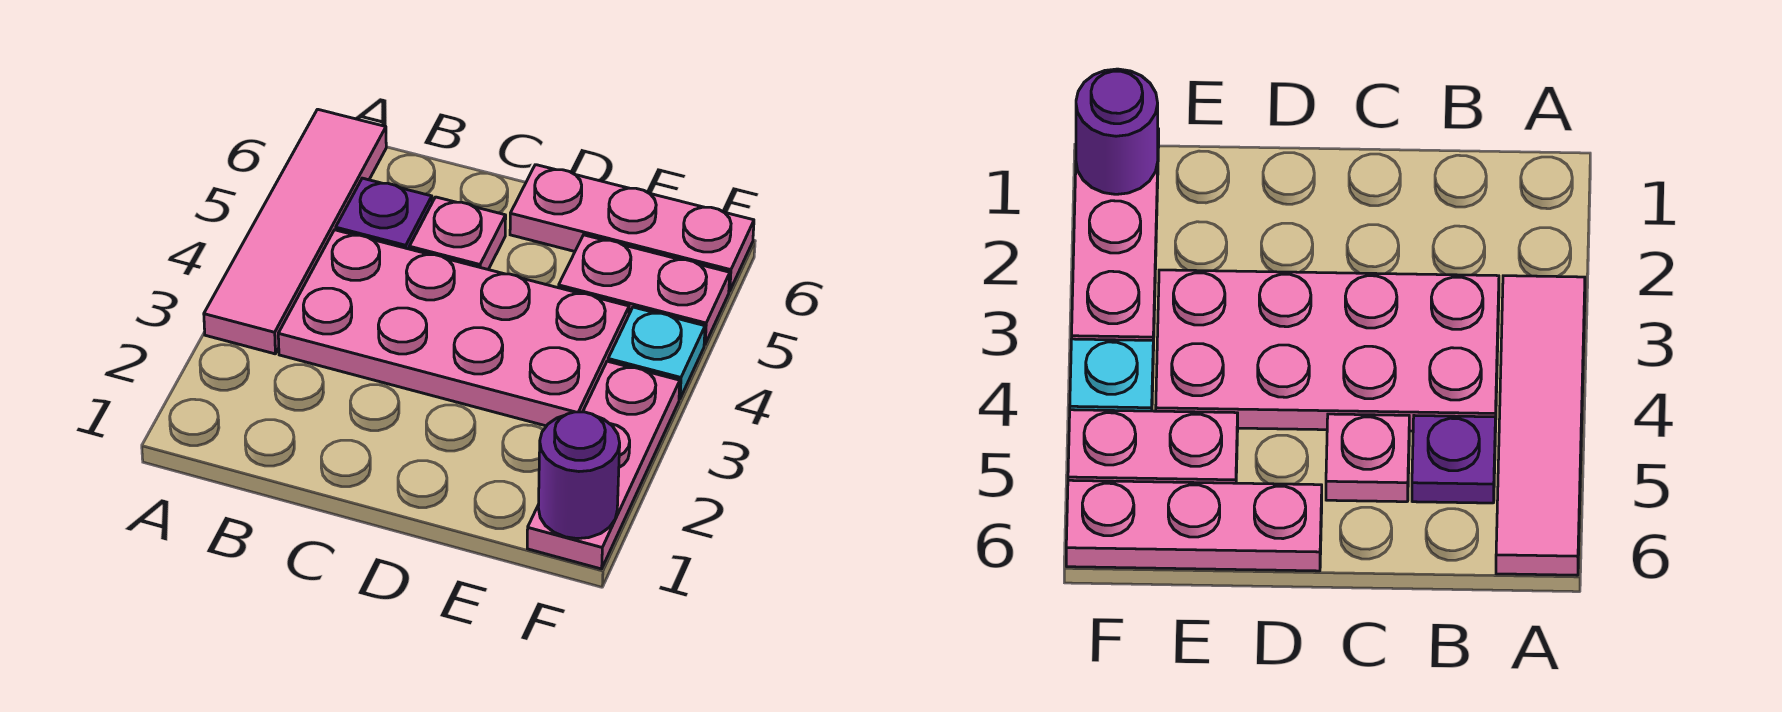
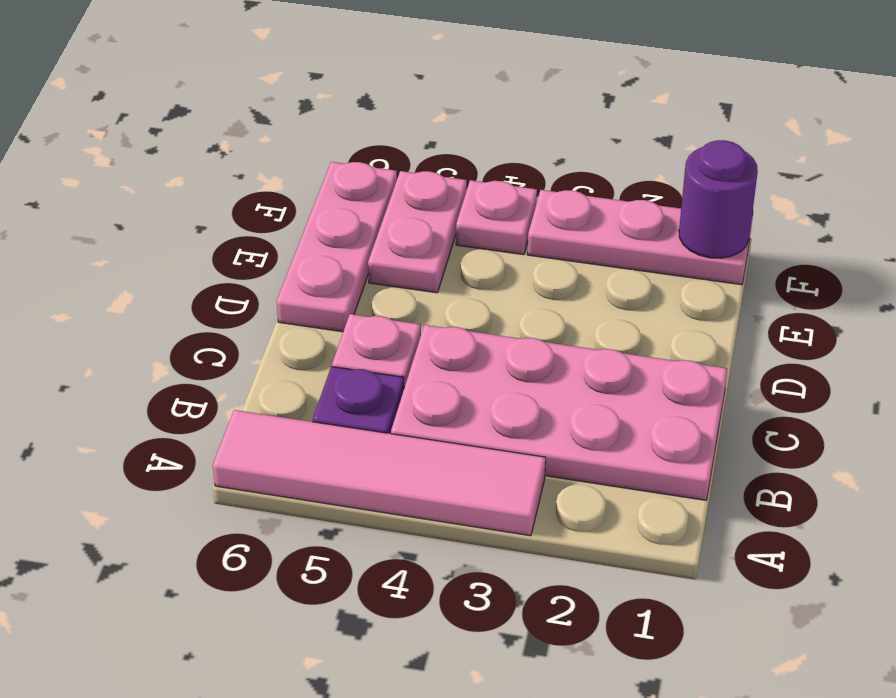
pink 2x4 plate [278,230,629,426] -> pink 2x4 plate turned to [391,325,727,500]
cyan 1x1 plate [608,307,705,399] -> pink 1x1 plate [456,180,537,255]

